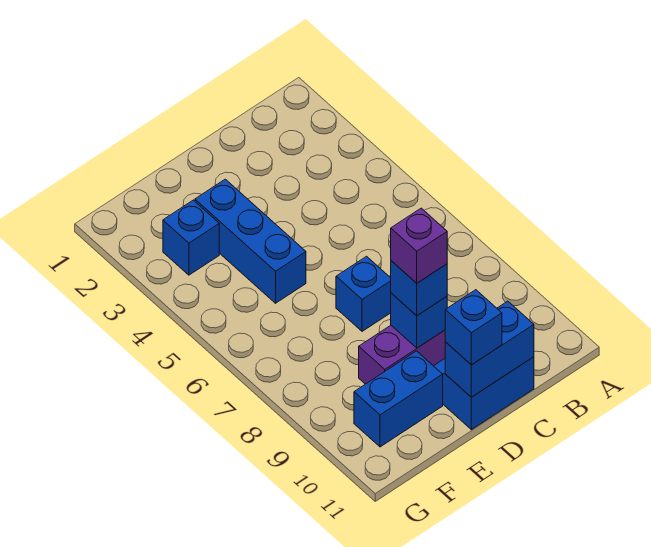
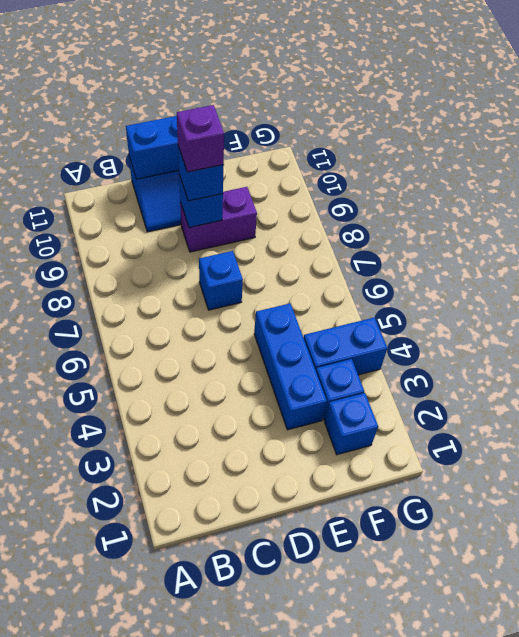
blue 1x1 brick [445,290,502,365] -> blue 1x1 brick moved to [325,393,378,455]
blue 1x2 brick [354,351,443,447] -> blue 1x2 brick moved to [304,318,387,375]

